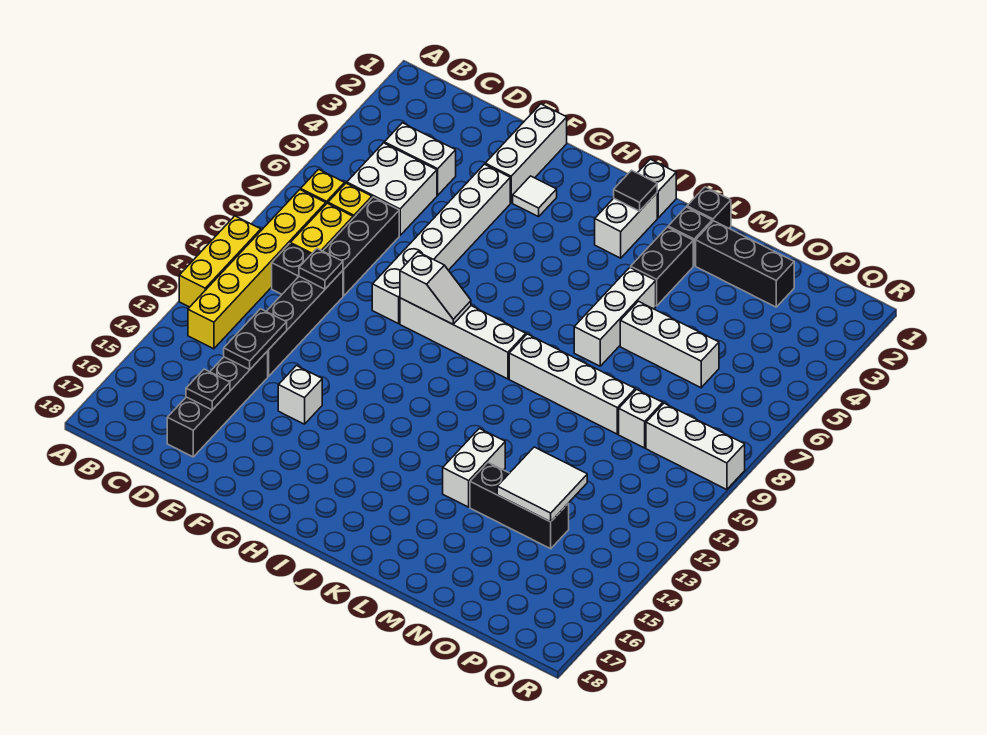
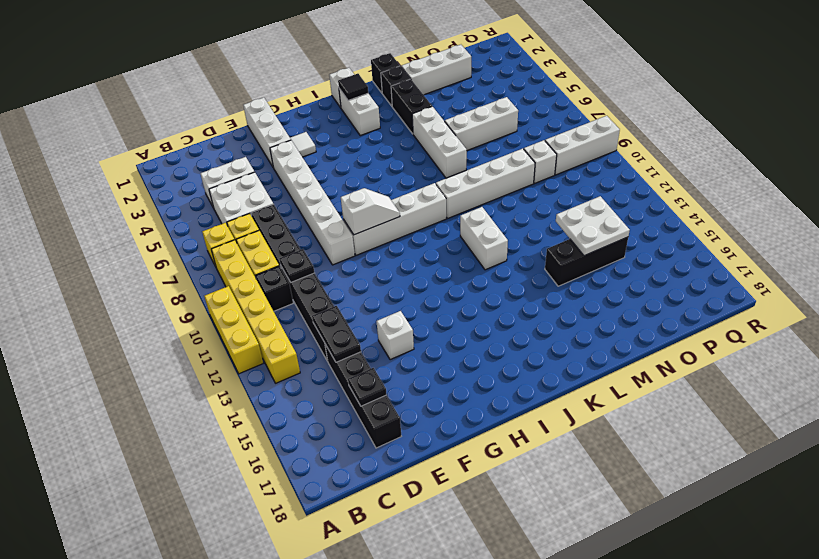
white 1x2 brick [443,428,505,507] -> white 1x2 brick moved to [460,207,508,270]
black 1x3 brick [696,221,794,307] -> white 1x3 brick [402,45,471,95]
white 2x2 tile [497,447,587,522] -> white 2x2 plate [556,196,630,256]

